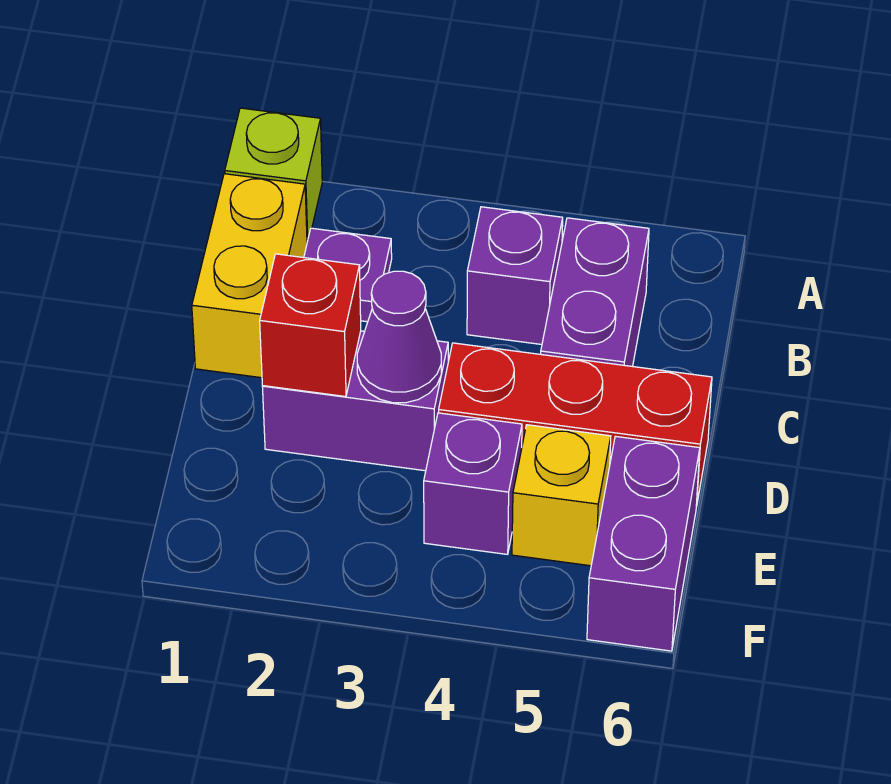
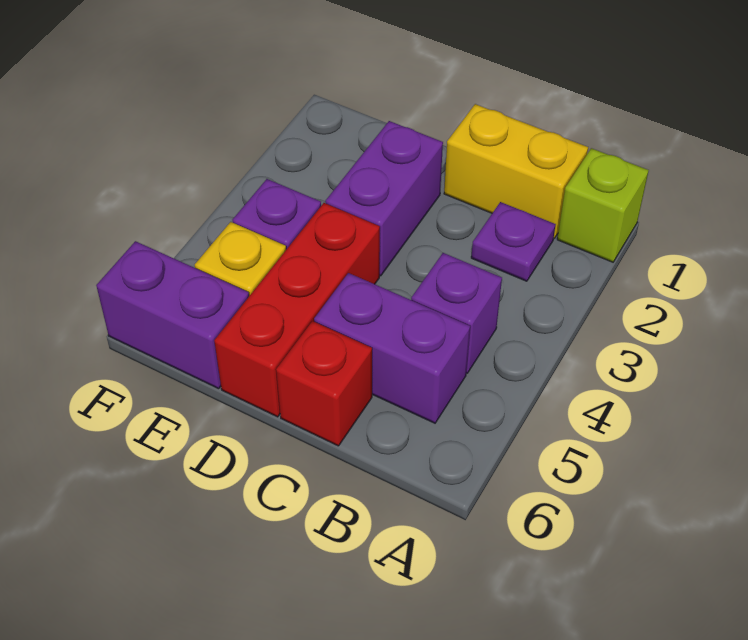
red 1x1 brick [260,254,361,397] -> red 1x1 brick moved to [276,321,372,446]
purple 1x1 cone [357,271,441,403] -> none

